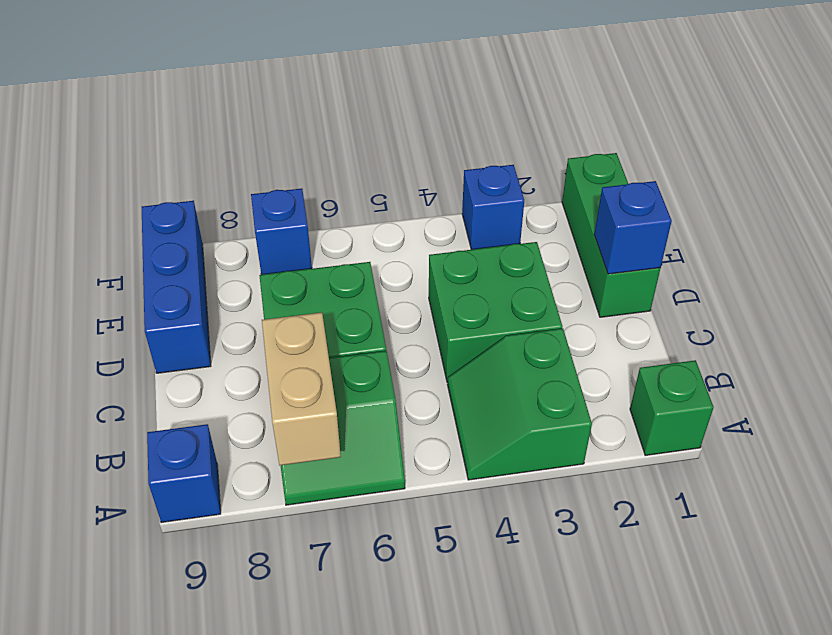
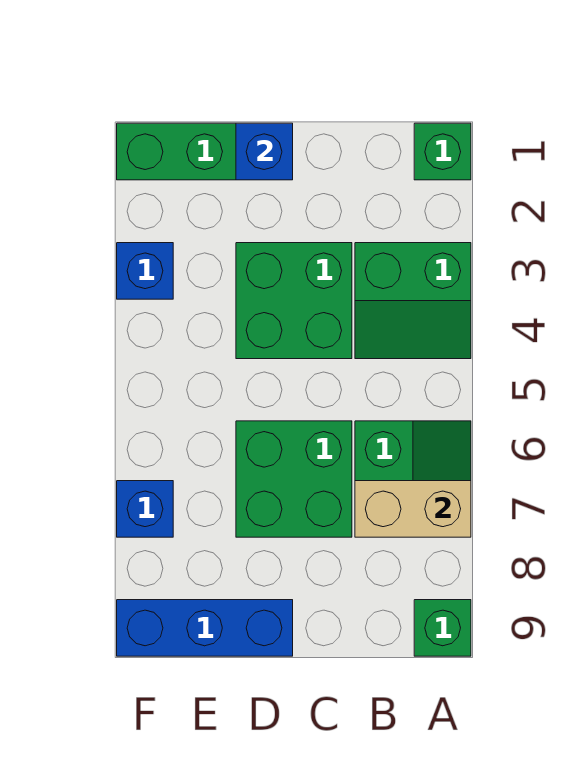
blue 1x1 brick [147,424,221,523] -> green 1x1 brick [414,600,471,656]

